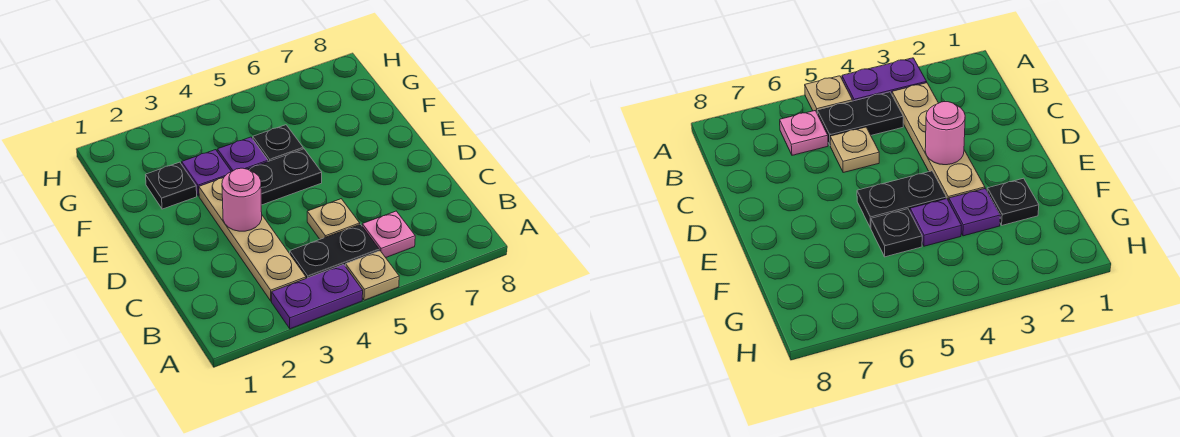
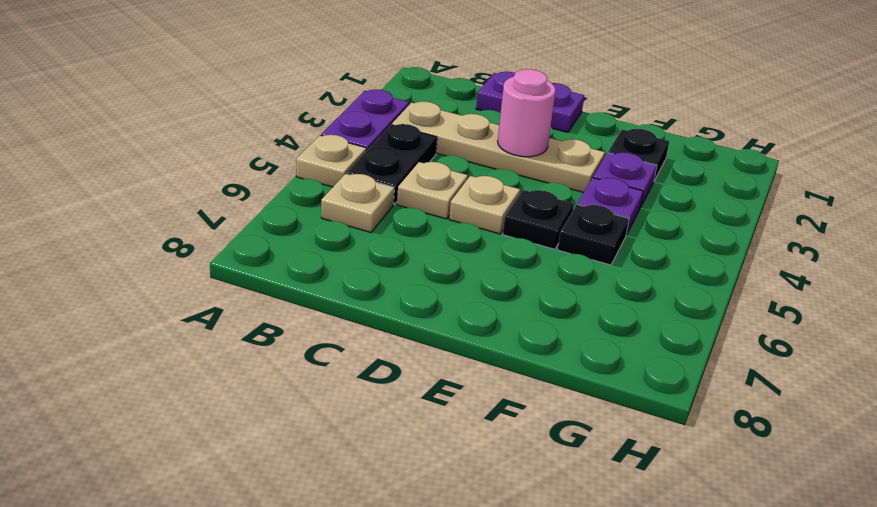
pink 1x1 plate [362,211,415,258] -> tan 1x1 plate [321,174,394,232]
none -> purple 1x2 plate [476,72,584,132]
none -> tan 1x1 plate [449,176,520,234]
black 1x2 plate [248,149,322,205] -> black 1x1 plate [503,190,574,249]

